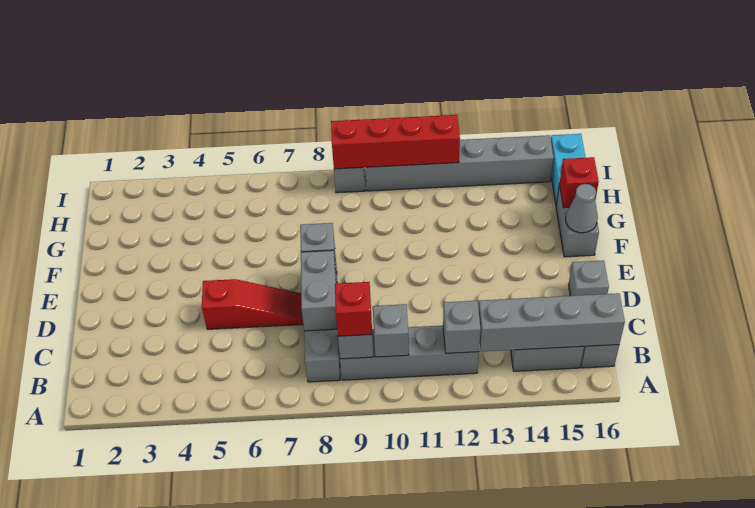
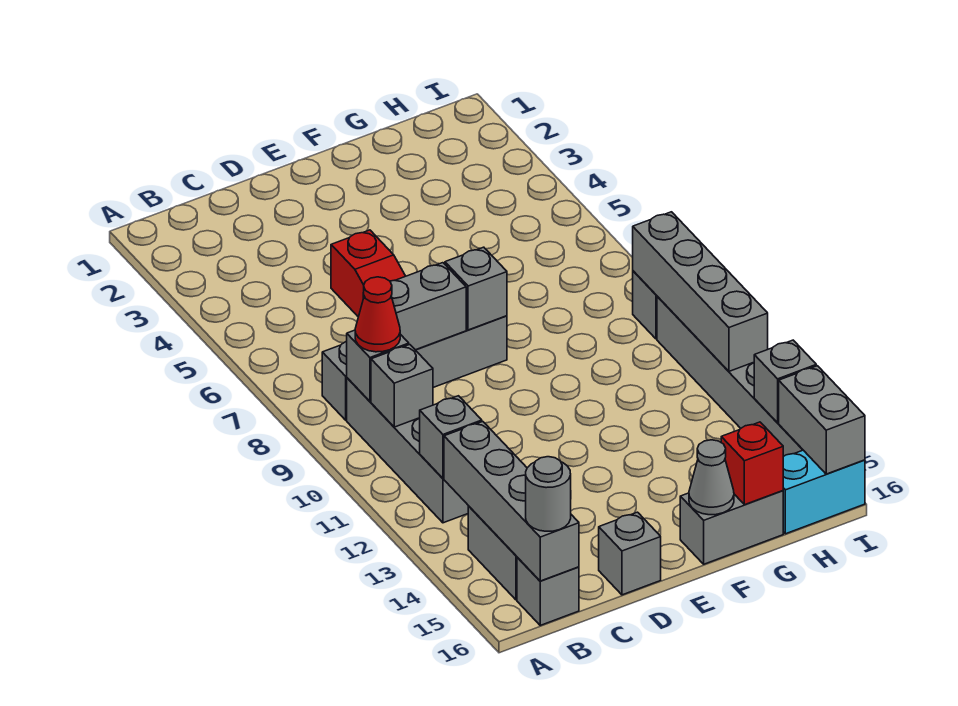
red 1x1 brick [335,282,372,336] -> red 1x1 cone [355,277,400,352]
none -> grey 1x1 round brick [526,457,571,531]
red 1x4 brick [331,115,460,169] -> grey 1x4 brick [633,212,768,371]
none -> grey 1x1 brick [754,340,816,423]
none -> grey 1x2 brick [779,366,865,474]

